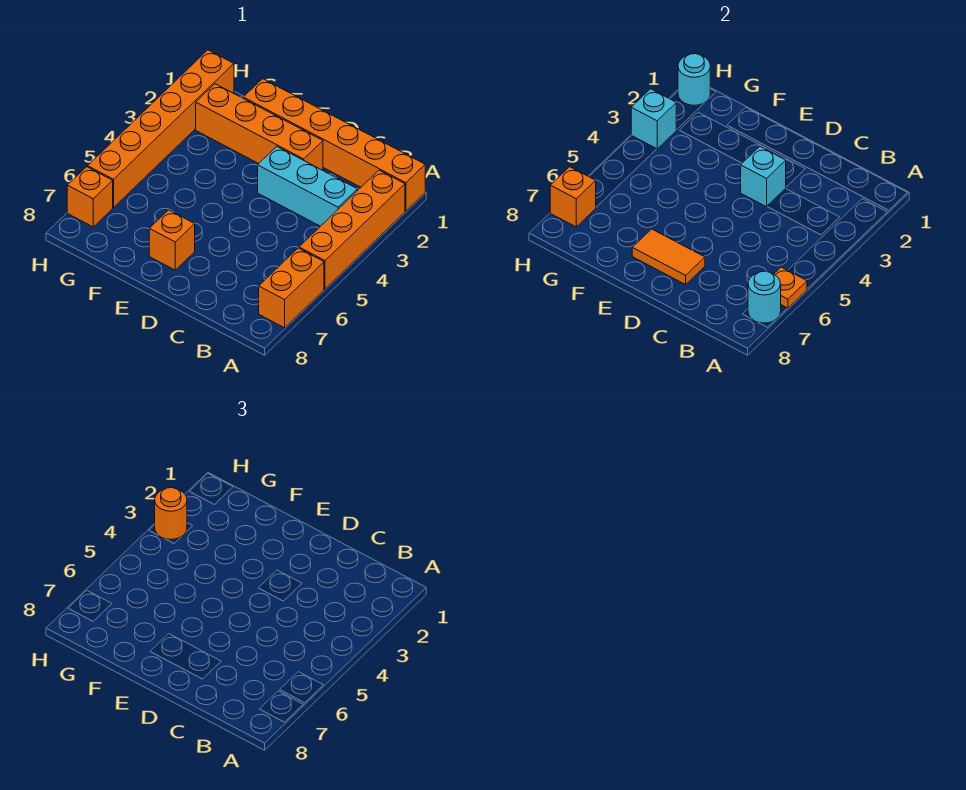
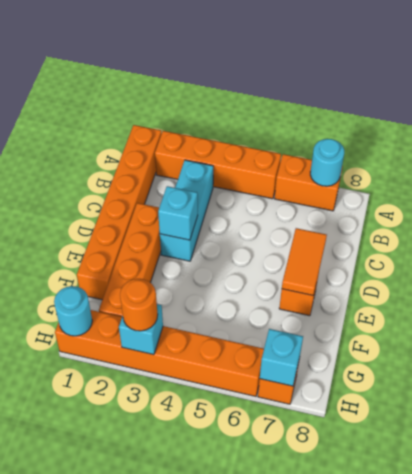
orange 1x1 plate [774,267,807,308] -> none
orange 1x1 brick [550,167,596,227] -> cyan 1x1 brick [260,329,303,386]

